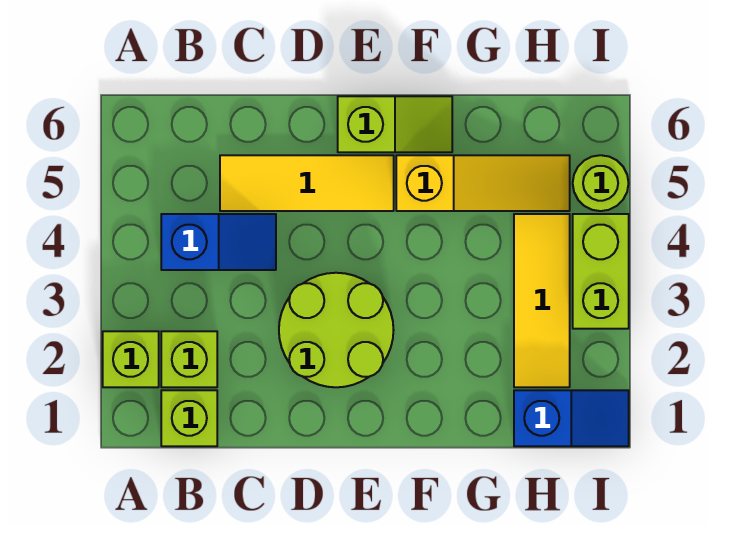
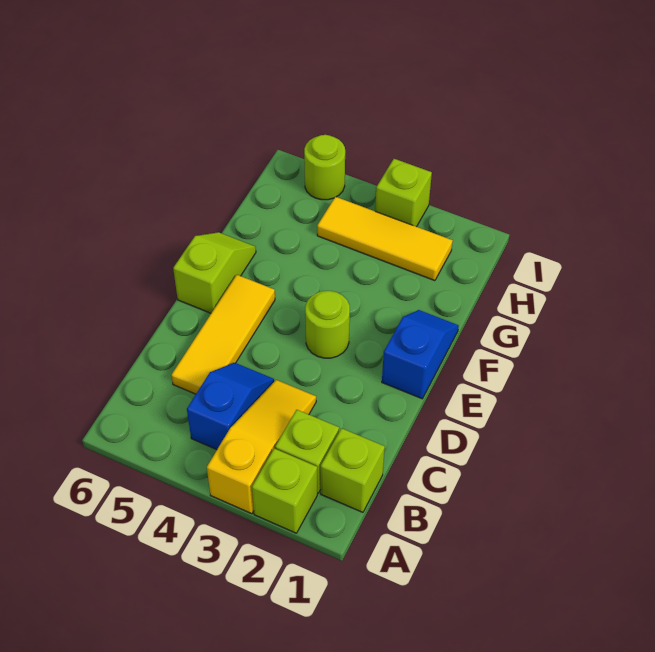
lime 2x2 round brick [279,273,394,387] -> lime 1x1 round brick [305,291,350,358]
yellow 1x3 slope [396,155,570,211] -> yellow 1x3 slope moved to [207,380,316,514]
blue 1x2 slope [514,390,629,446] -> blue 1x2 slope moved to [382,310,459,399]
lime 1x2 brick [573,214,629,329] -> lime 1x1 brick [375,159,432,227]

